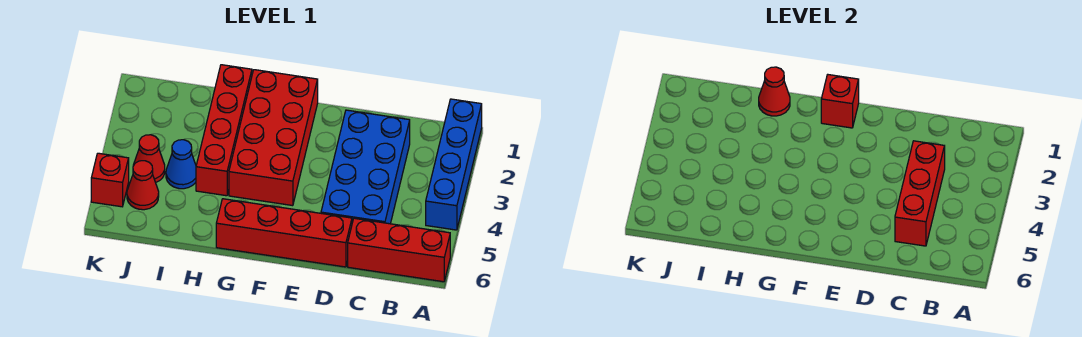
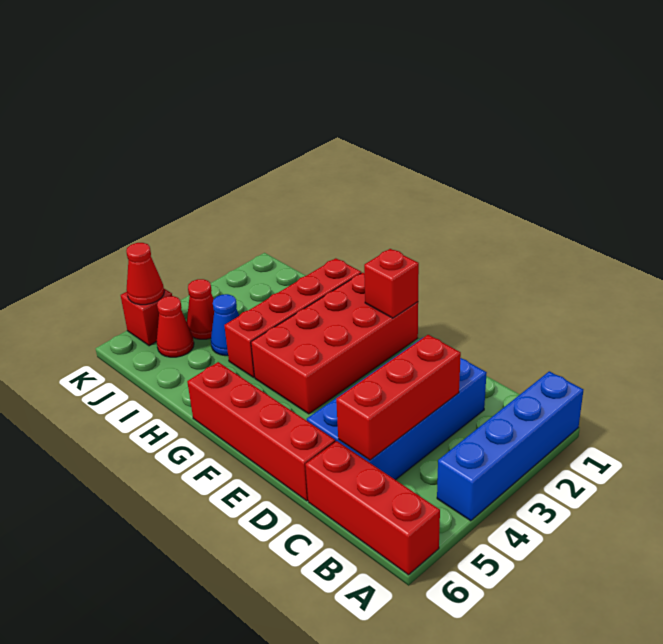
red 1x1 cone [759,67,790,116] -> red 1x1 cone moved to [126,243,164,305]

